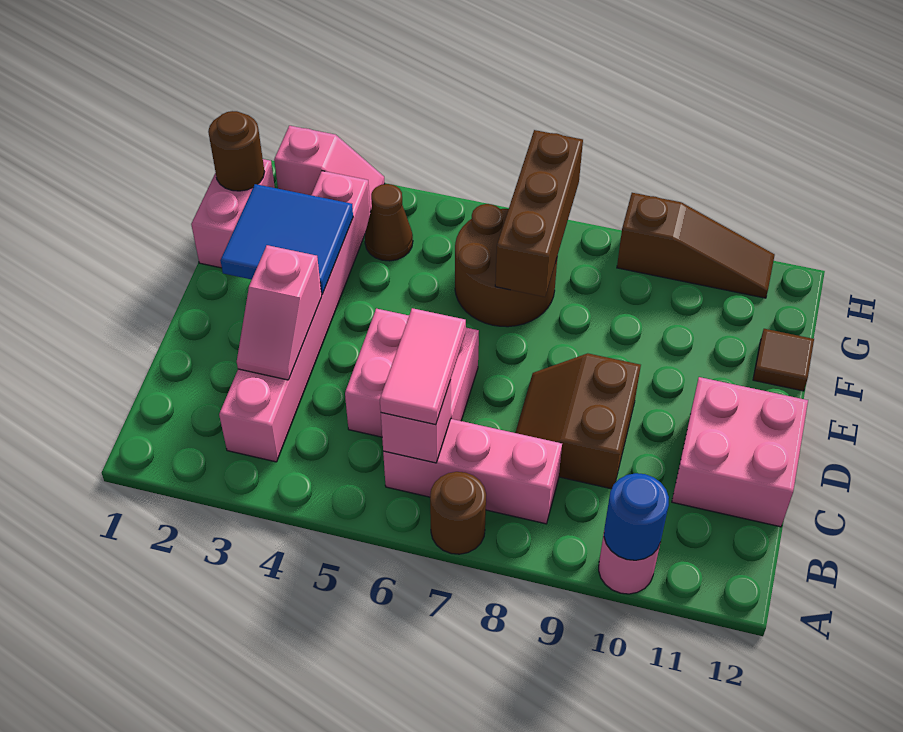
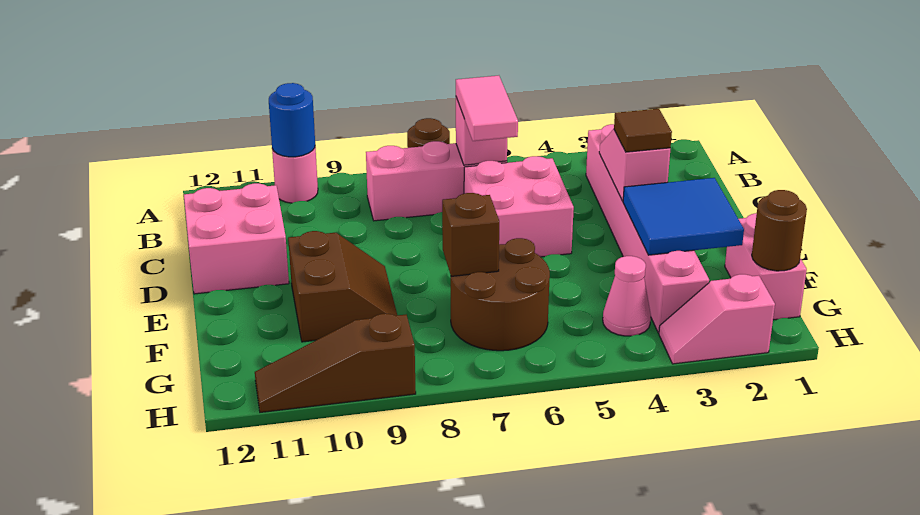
brown 2x2 slope [515,354,641,489] -> brown 2x2 slope moved to [288,231,397,342]
brown 1x3 brick [495,130,583,297] -> brown 1x1 brick [442,193,499,276]
brown 1x1 tile [753,329,814,391] -> brown 1x1 tile moved to [614,109,672,152]
brown 1x1 cone [365,184,413,261] -> pink 1x1 cone [603,256,651,336]

